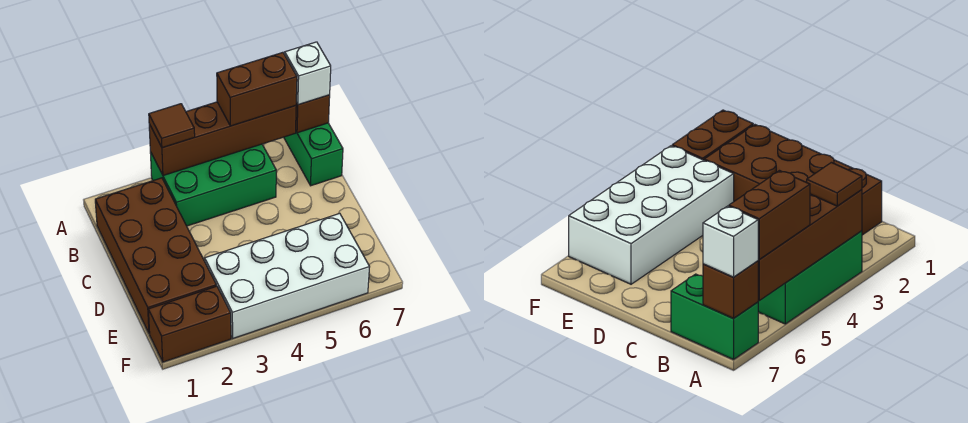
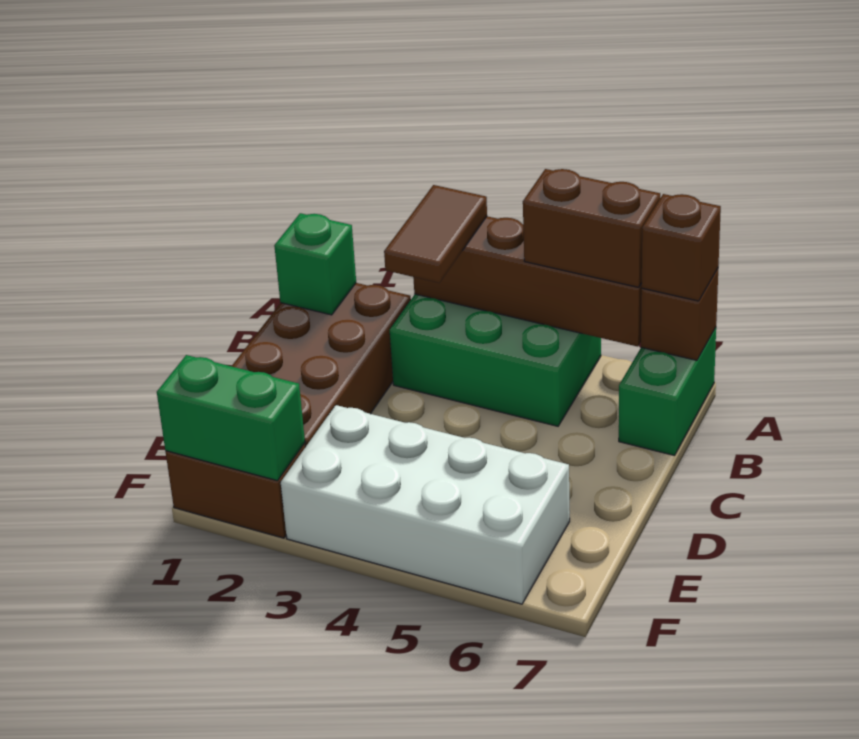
brown 1x1 tile [149,104,195,148] -> brown 1x2 tile [384,185,487,283]
white 1x1 brick [285,42,331,105] -> brown 1x1 brick [642,194,721,301]
none -> green 1x1 brick [274,213,356,315]
none -> green 1x2 brick [157,355,305,481]

